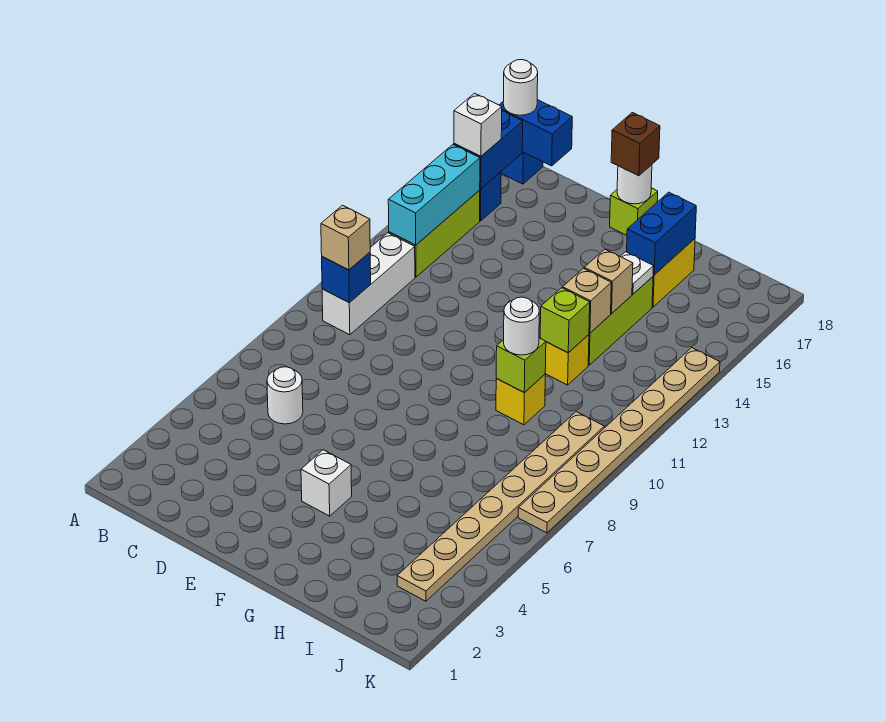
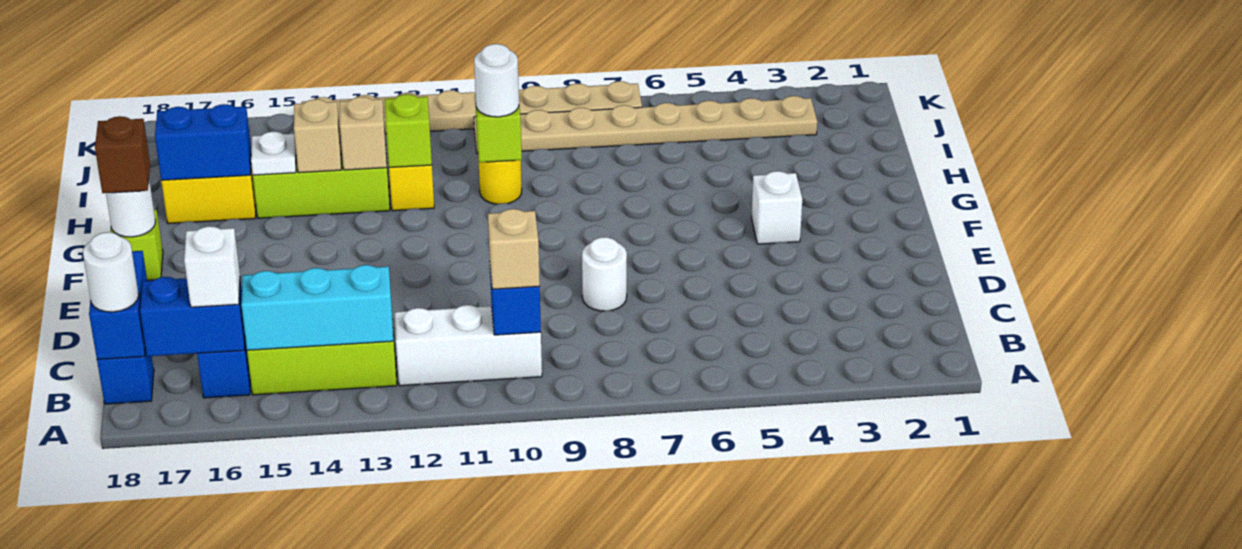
white 1x1 round brick [267,367,303,424] -> white 1x1 round brick moved to [582,237,627,311]
yellow 1x1 brick [496,375,545,425] -> yellow 1x1 round brick [478,156,522,204]

